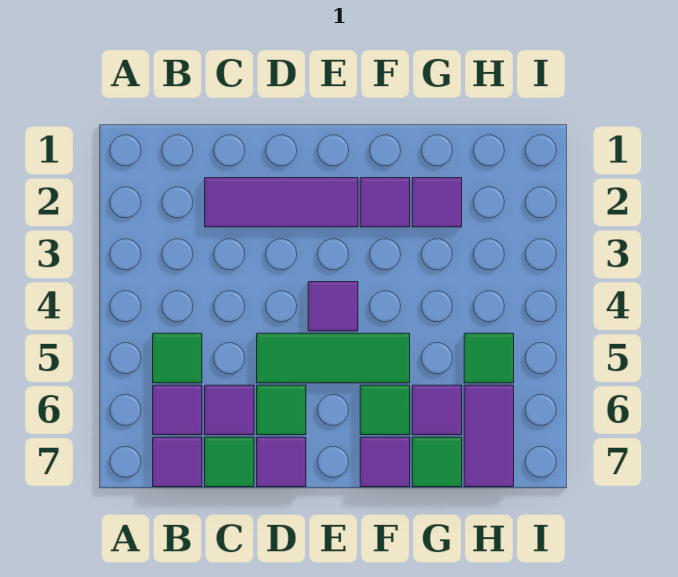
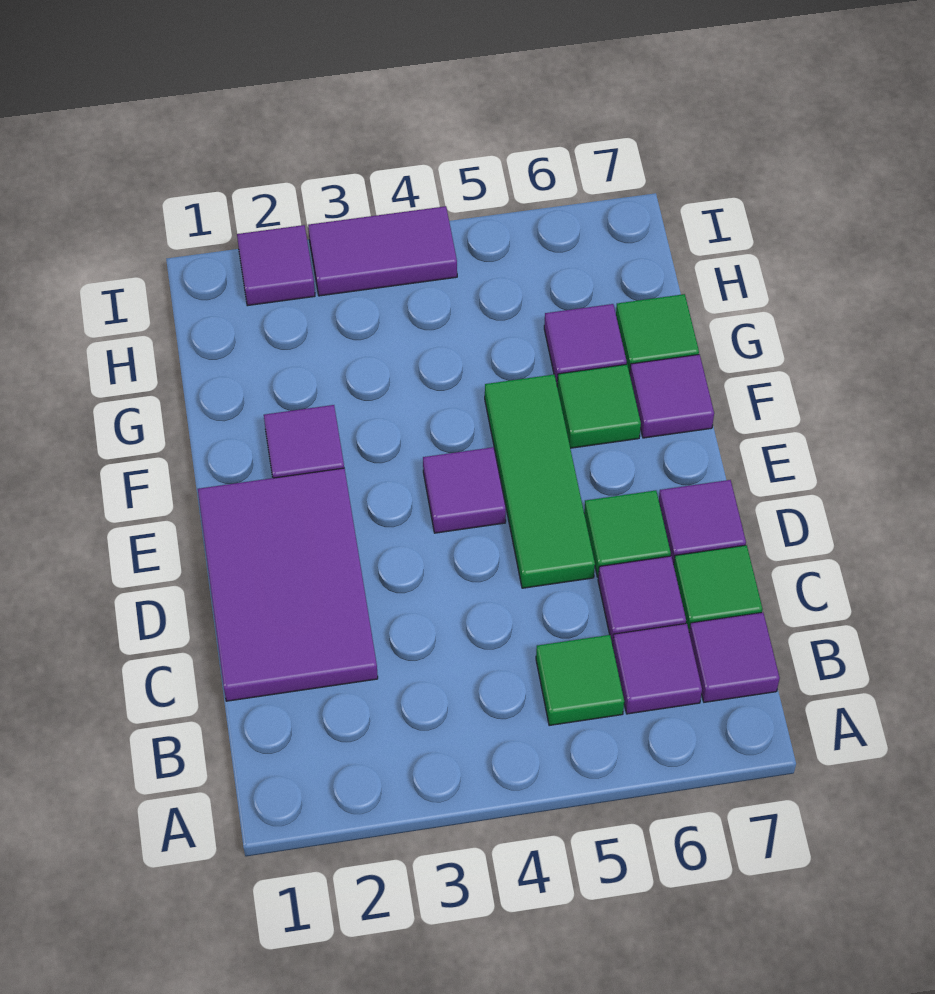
purple 1x3 tile [205,178,358,227] -> purple 2x3 tile [198,468,378,701]
purple 1x1 tile [412,178,462,227] -> purple 1x1 tile moved to [237,225,315,306]
green 1x1 tile [464,333,514,383] -> none
purple 1x2 tile [464,385,514,487] -> purple 1x2 tile moved to [308,206,457,296]

